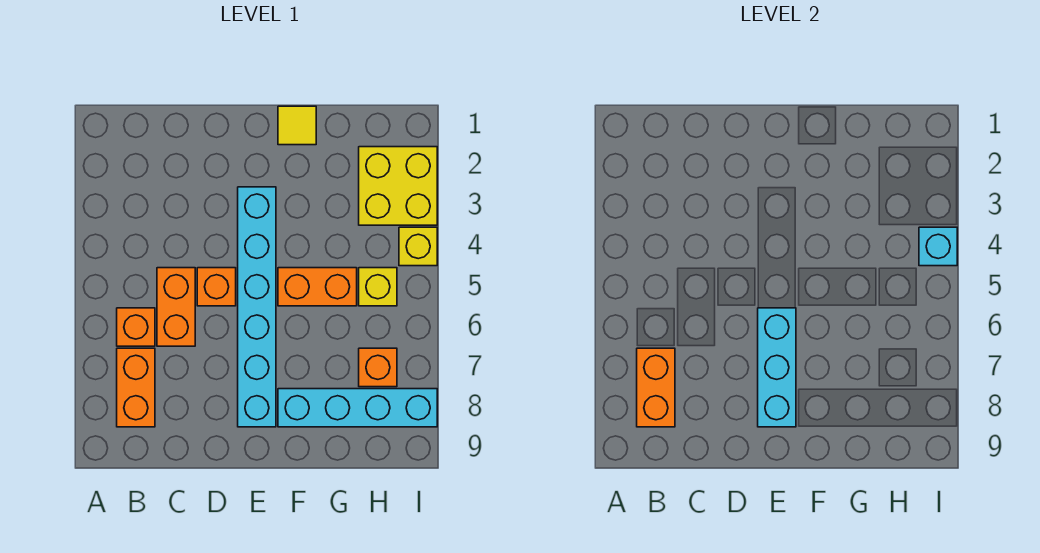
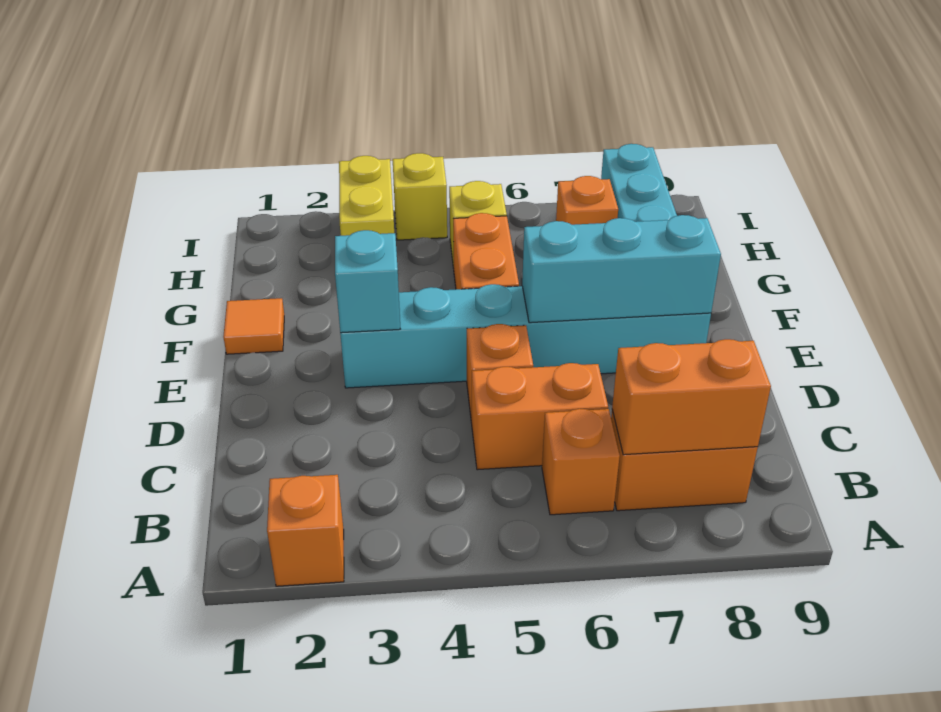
none -> orange 1x1 brick [267,475,344,586]
yellow 1x1 tile [278,106,316,145] -> orange 1x1 tile [223,298,284,354]
yellow 2x2 brick [359,147,437,225] -> yellow 1x2 brick [339,156,394,236]
cyan 1x1 brick [919,227,957,266] -> cyan 1x1 brick moved to [335,230,400,333]

